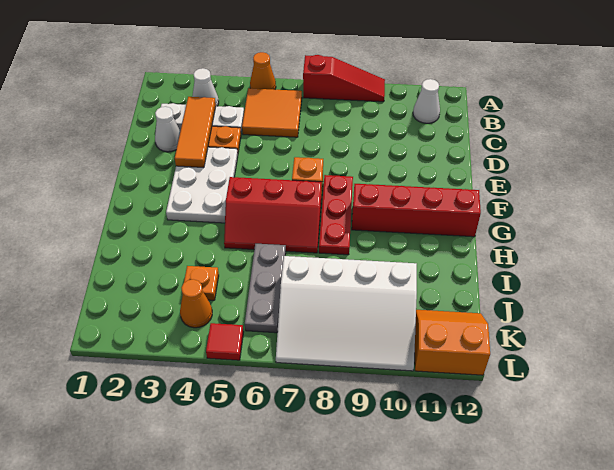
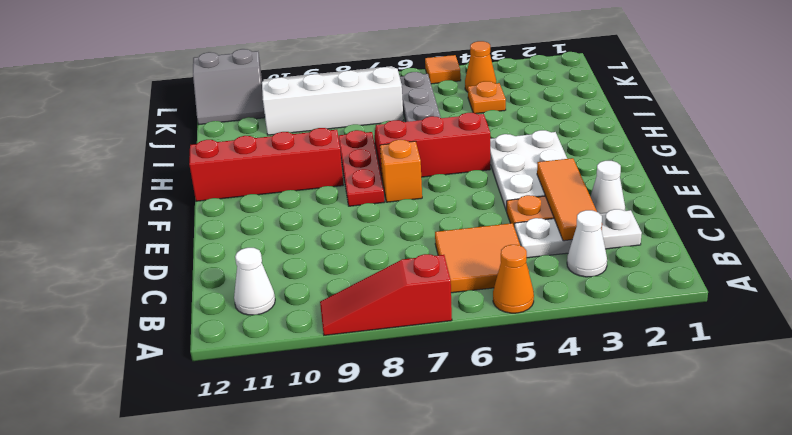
orange 2x2 slope [415,310,490,375] -> grey 2x2 slope [193,49,265,125]
red 1x1 tile [206,323,243,360] -> orange 1x1 tile [425,55,461,84]

